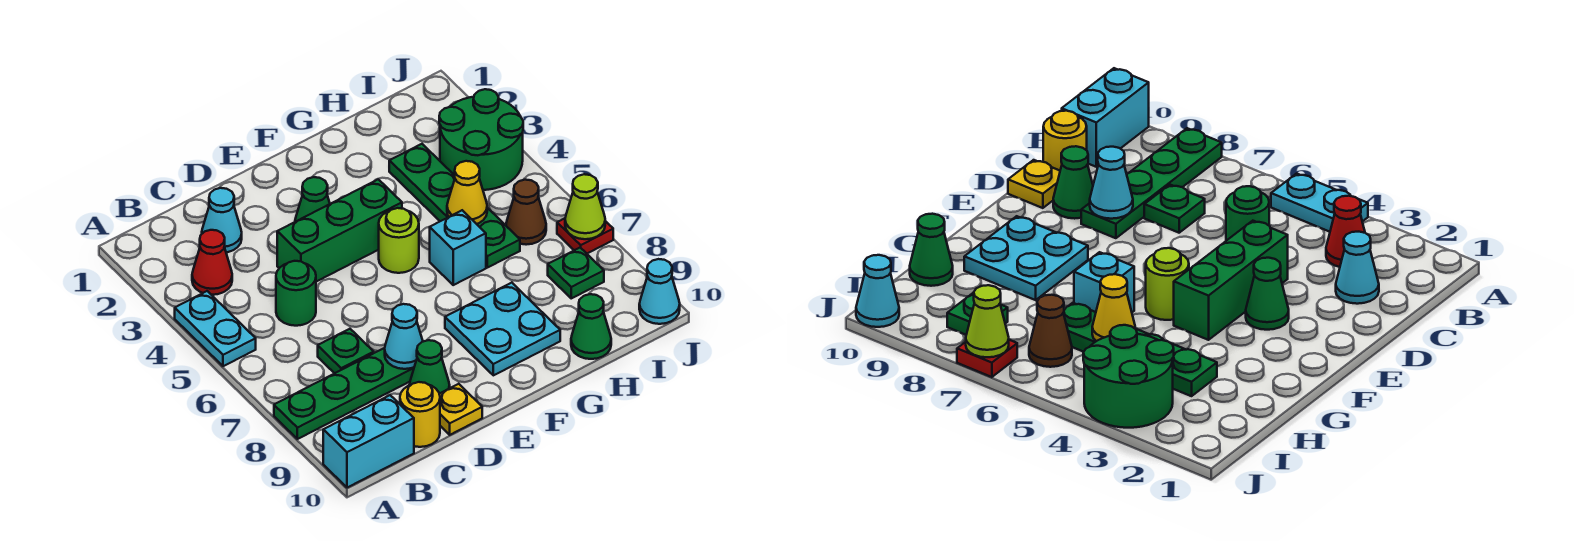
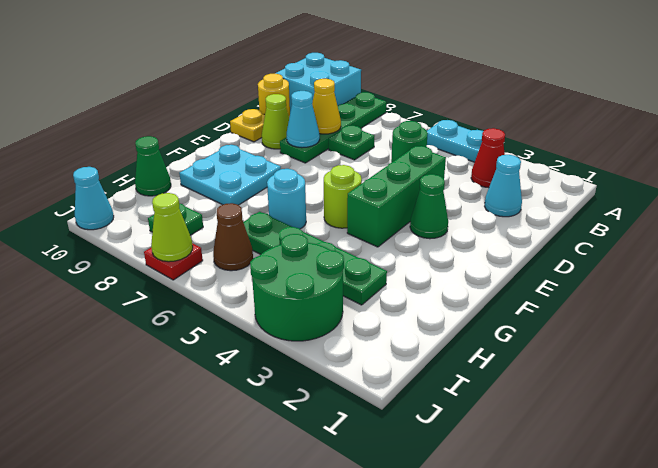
cyan 1x2 brick [323,395,414,488] -> cyan 2x2 brick [275,53,361,112]
green 1x1 cone [409,340,450,394] -> lime 1x1 cone [262,94,289,149]
cyan 1x1 brick [430,210,486,285] -> cyan 1x1 round brick [267,169,306,229]
yellow 1x1 cone [447,161,487,224] -> yellow 1x1 cone moved to [312,79,341,134]

